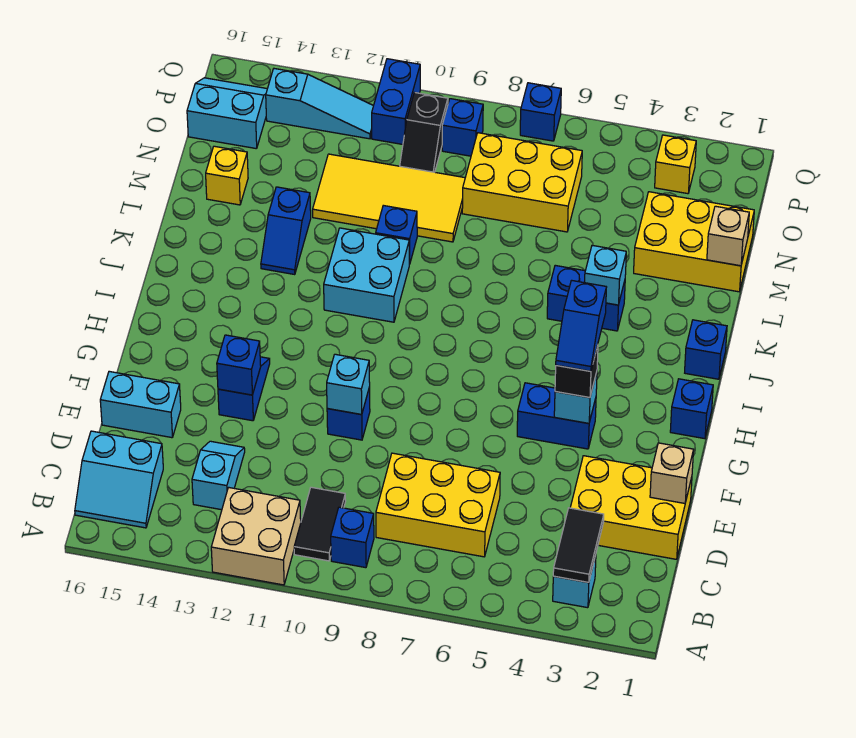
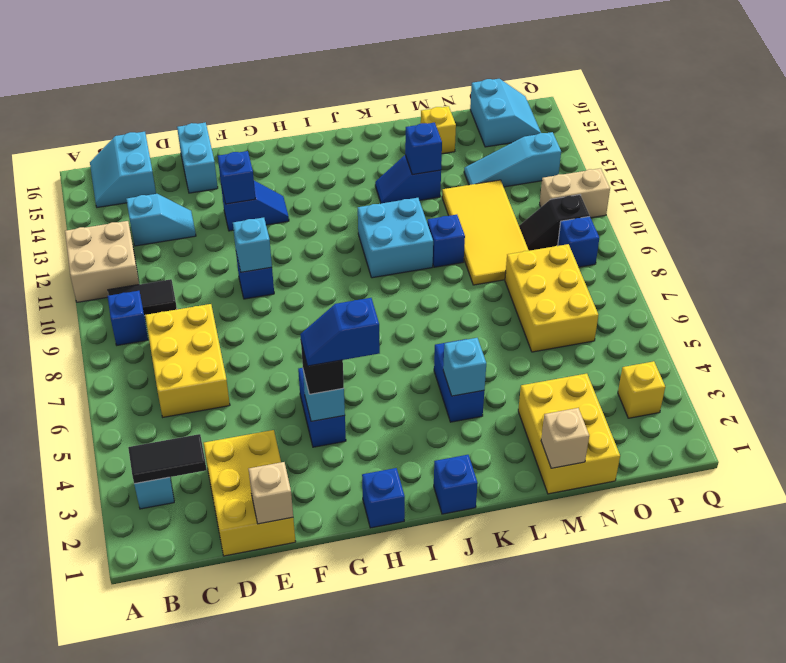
blue 1x2 brick [372,59,420,144] -> tan 1x2 brick [540,168,610,218]
cyan 1x3 slope [266,69,373,139] -> cyan 1x3 slope turned to [464,132,561,187]
blue 1x1 brick [520,83,561,141] -> blue 1x1 brick moved to [405,123,442,175]

